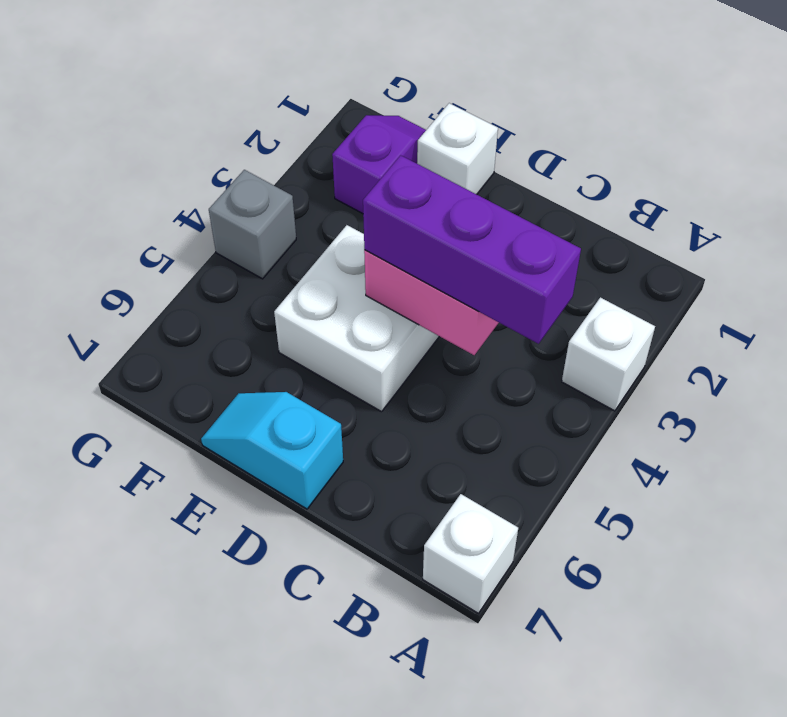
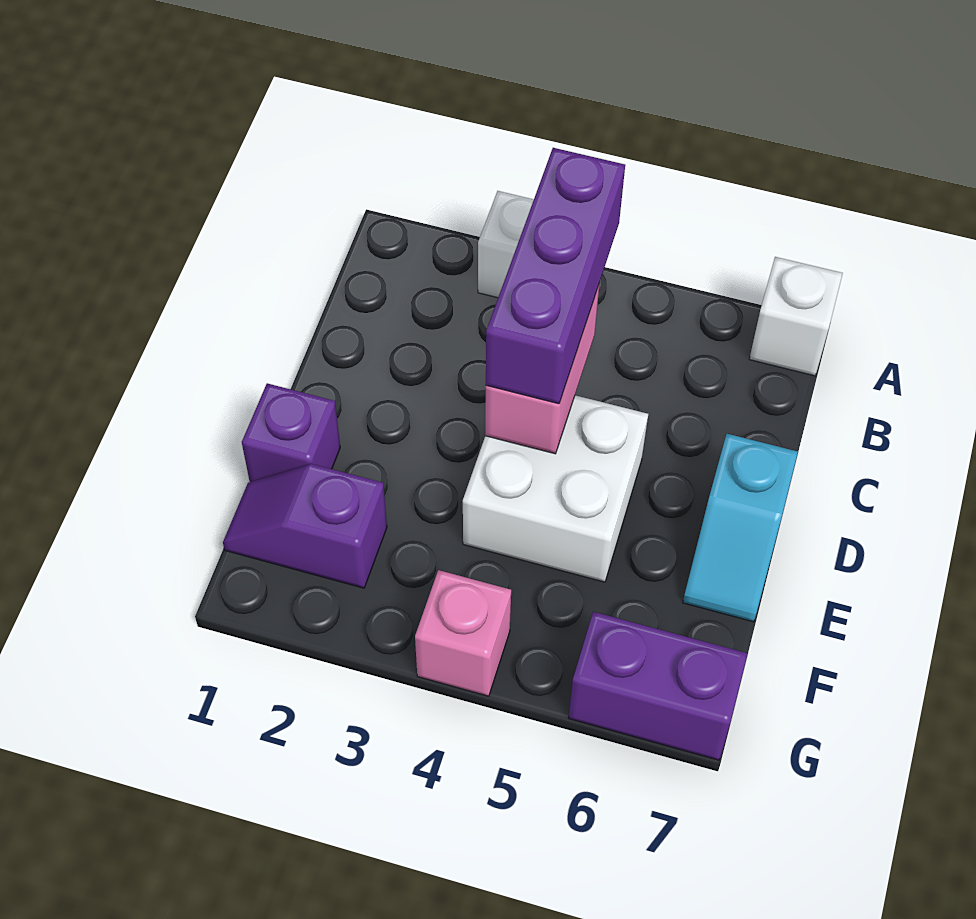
white 1x1 brick [417,103,498,194] -> purple 1x1 brick [242,383,340,482]
grey 1x1 brick [209,170,296,279] -> pink 1x1 brick [415,570,511,696]
none -> purple 1x2 brick [569,612,748,760]

